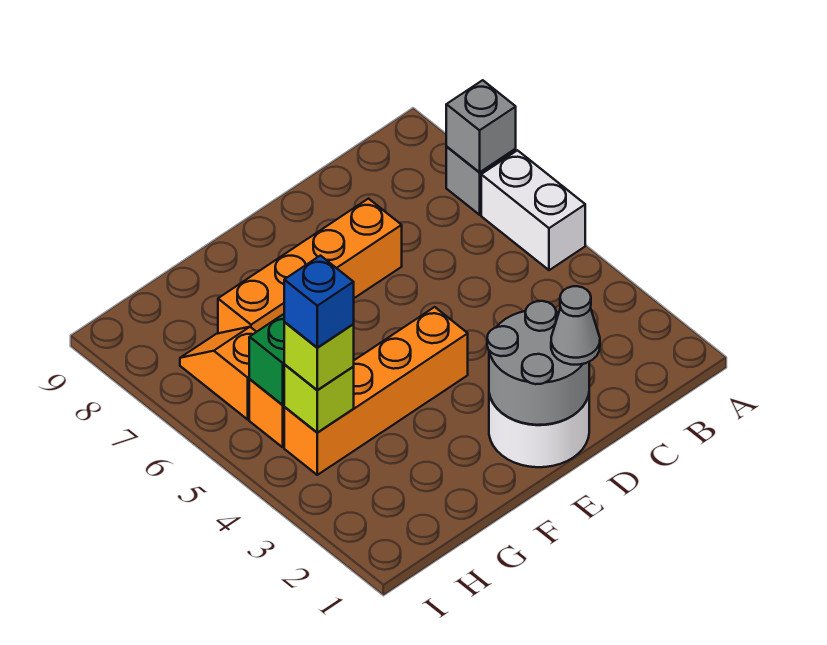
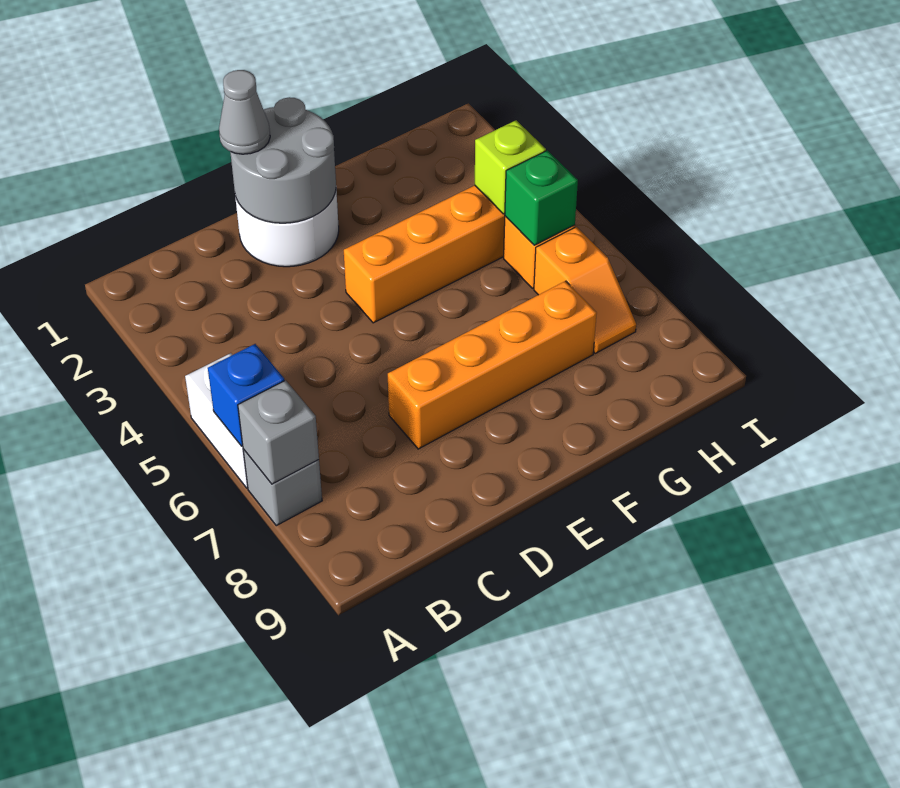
lime 1x1 brick [284,322,354,390] -> none
blue 1x1 brick [284,256,354,348] -> blue 1x1 brick moved to [208,344,284,446]

